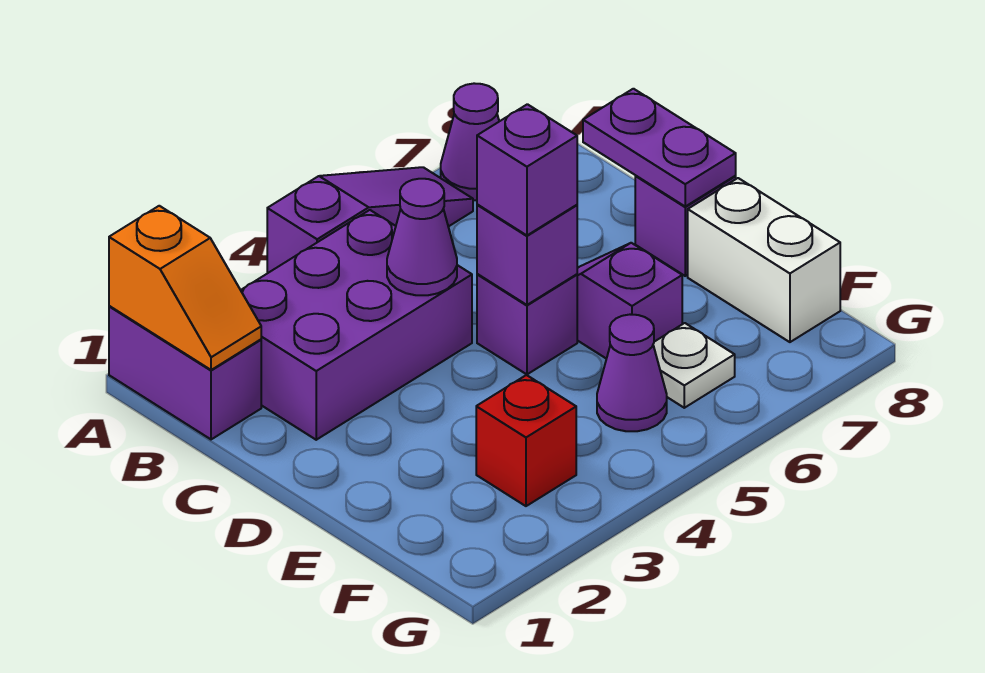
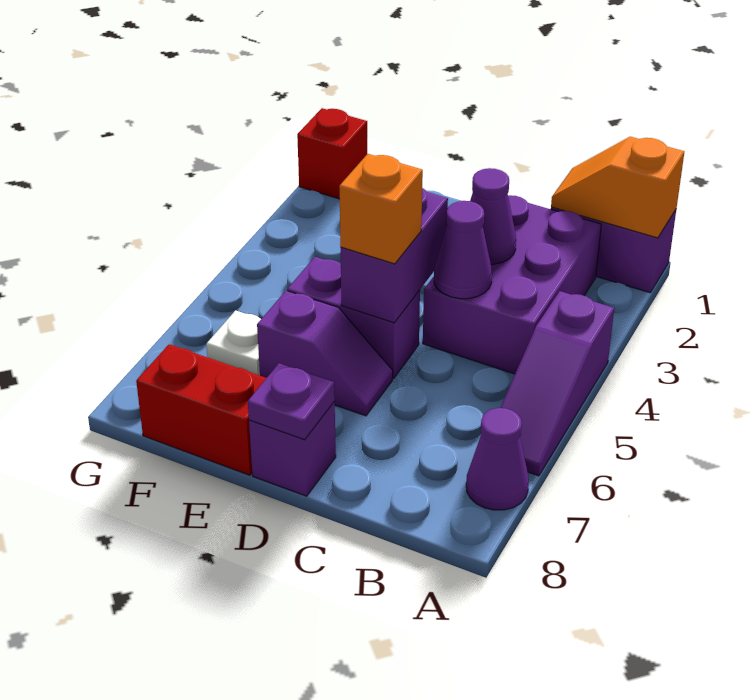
purple 1x2 plate [583,89,736,206] -> purple 1x1 plate [248,363,335,440]
purple 1x1 brick [477,274,577,374] -> purple 1x2 brick [287,257,420,378]
purple 1x1 brick [477,205,577,305] -> purple 1x2 brick [341,188,448,323]
purple 1x1 brick [477,104,577,235] -> orange 1x1 brick [339,154,423,264]
white 1x2 brick [688,178,840,342] -> red 1x2 brick [136,344,266,475]
red 1x1 brick [476,375,576,506] -> red 1x1 brick moved to [297,108,367,199]
purple 1x1 cone [597,315,667,431] -> purple 1x1 cone moved to [470,168,516,264]

